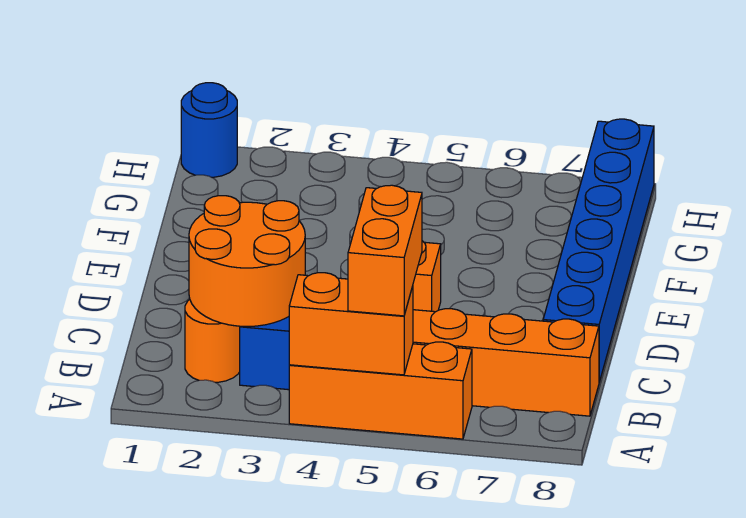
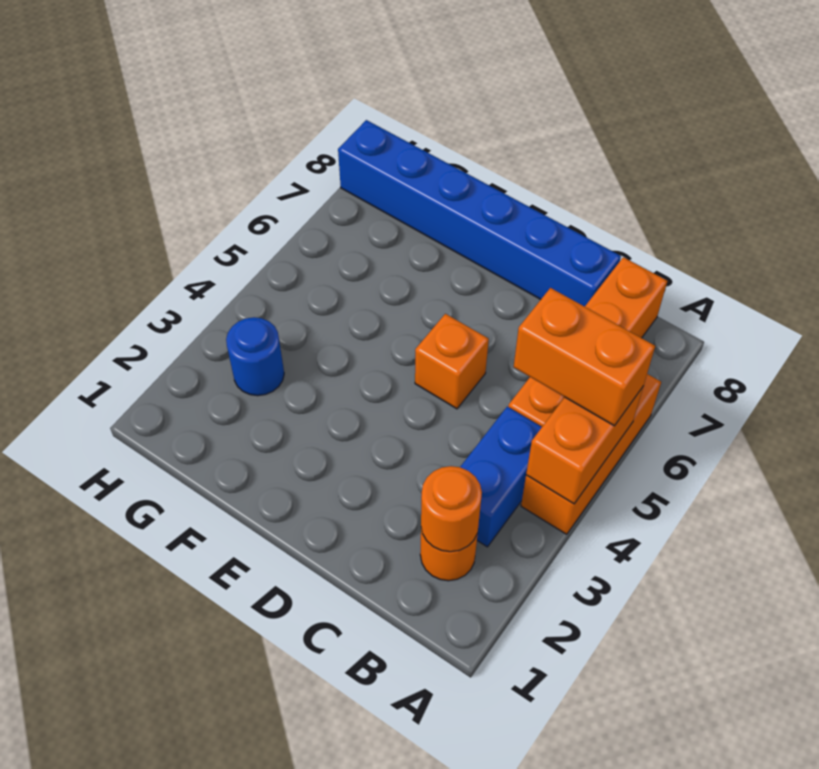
orange 2x2 round brick [189,196,305,327] -> orange 1x1 round brick [421,466,482,552]
blue 1x1 round brick [181,83,237,177] -> blue 1x1 round brick moved to [226,317,284,396]

